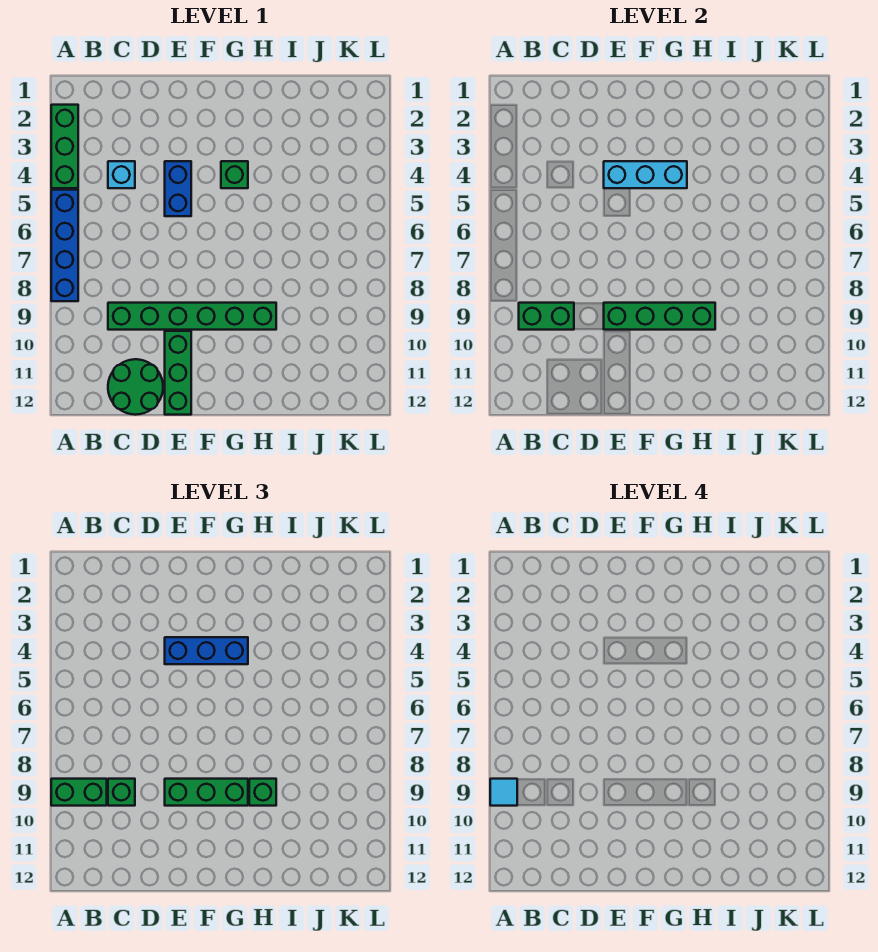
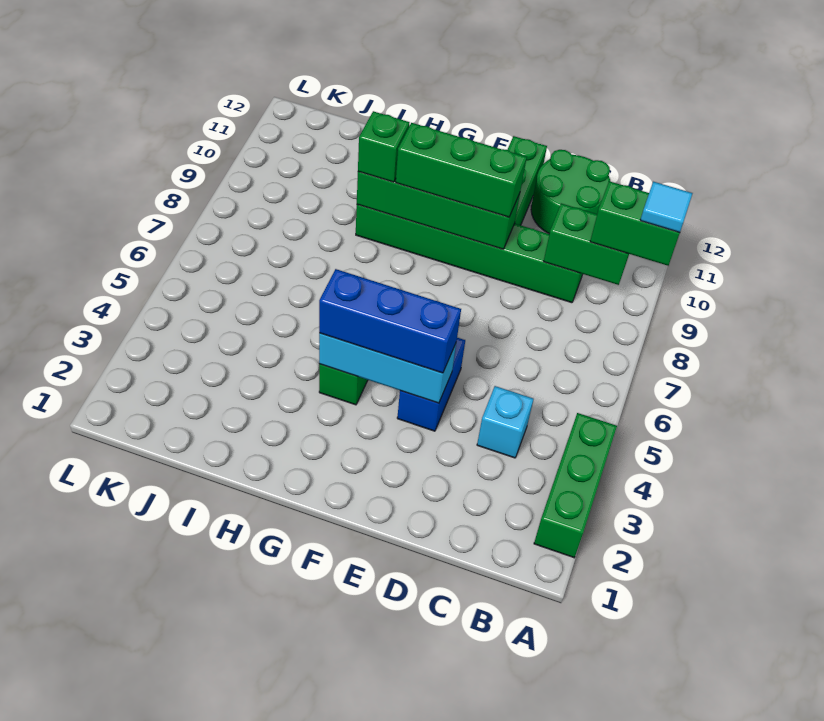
blue 1x4 brick [51,190,78,301] -> none
green 1x1 brick [108,779,135,806] -> none

